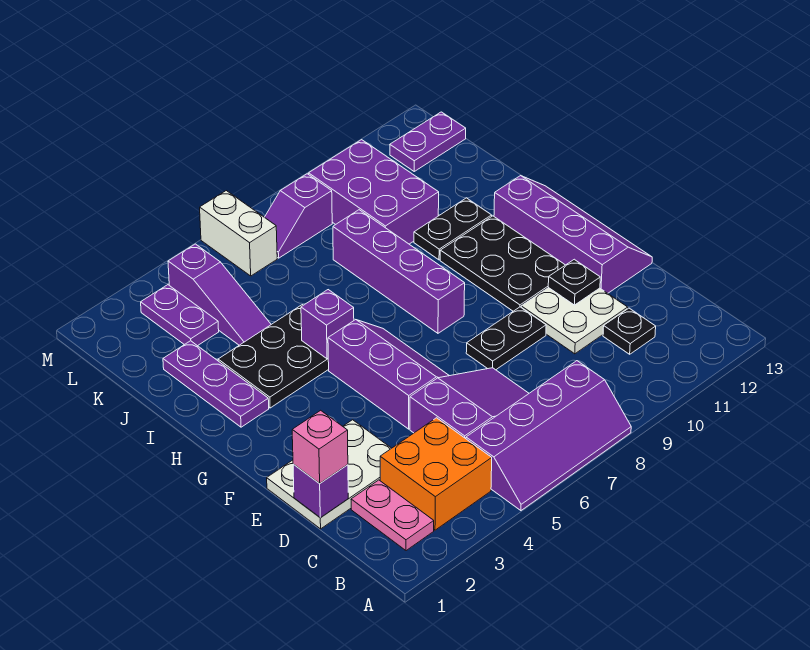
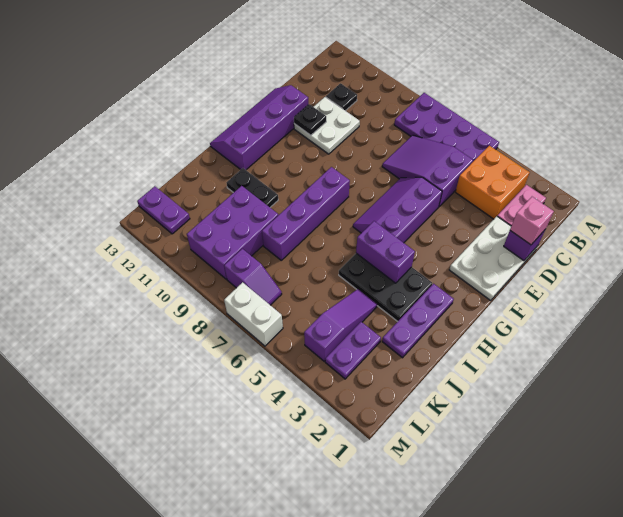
purple 2x4 slope [466,361,631,511] -> purple 2x4 plate [394,93,499,161]
white 2x3 plate [267,420,391,529] -> white 2x3 plate turned to [449,216,538,301]
black 1x2 plate [466,307,546,370] -> none
black 2x3 plate [440,216,565,311] -> none
purple 1x1 brick [301,290,354,359] -> purple 1x2 brick [356,221,415,283]
white 1x2 brick [200,191,277,276] -> white 1x2 brick turned to [224,282,283,346]

